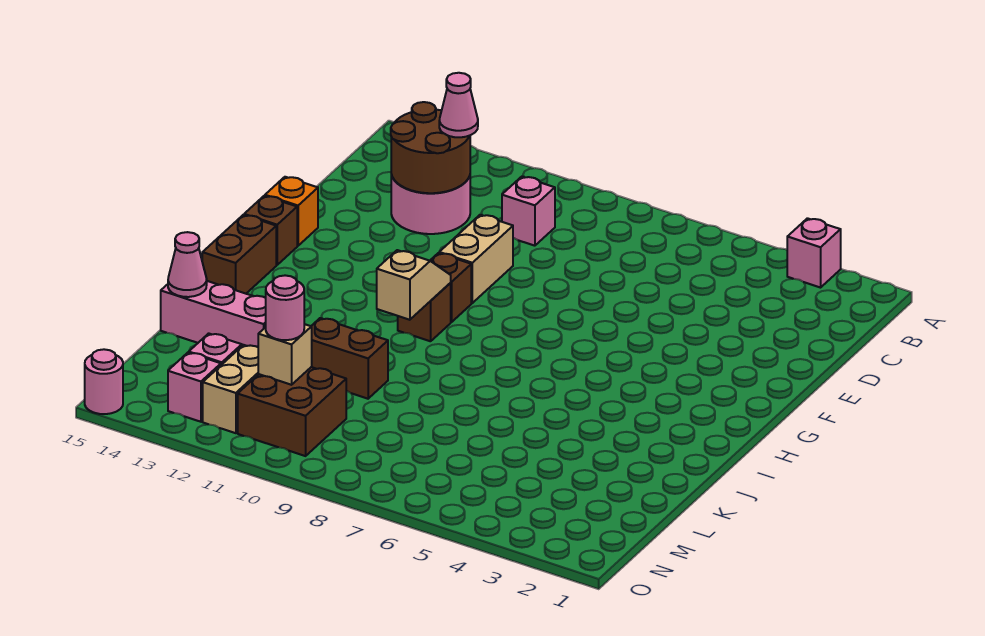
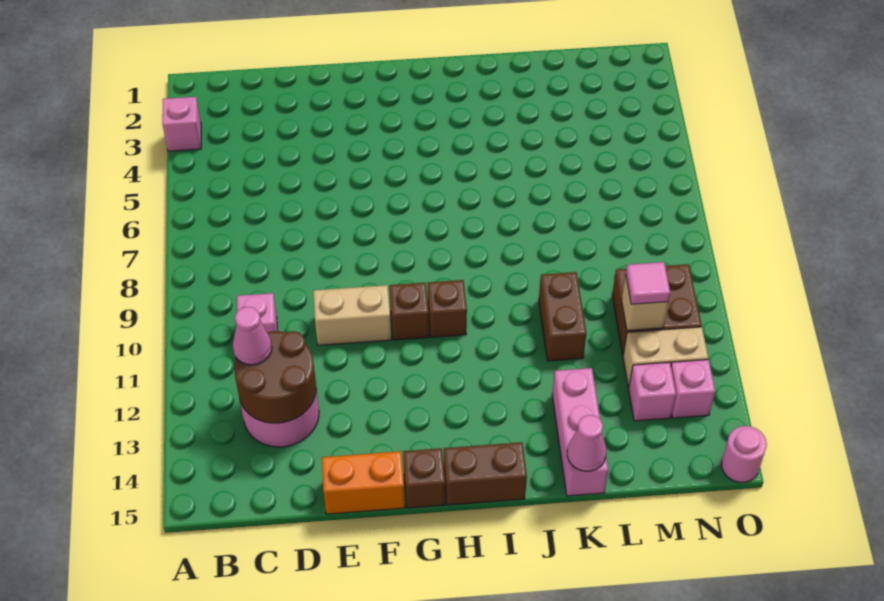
orange 1x1 brick [265,177,318,246] -> orange 1x2 brick [322,451,405,514]
tan 1x2 slope [377,250,451,320] -> none
pink 1x1 round brick [266,275,304,340] -> pink 1x1 tile [626,262,670,304]

